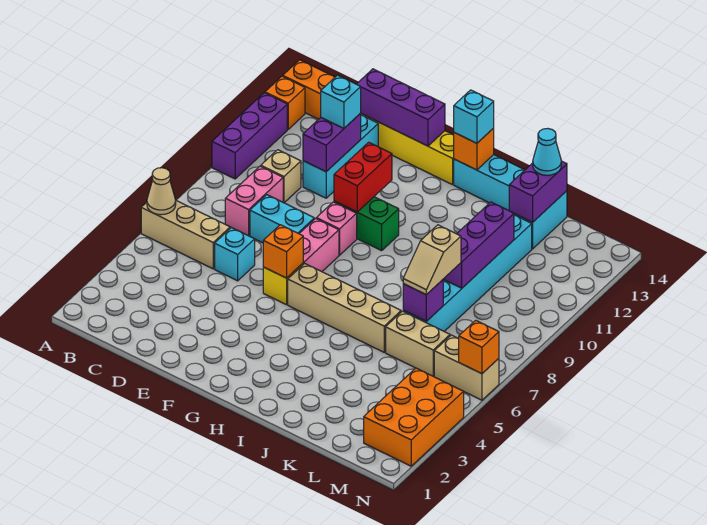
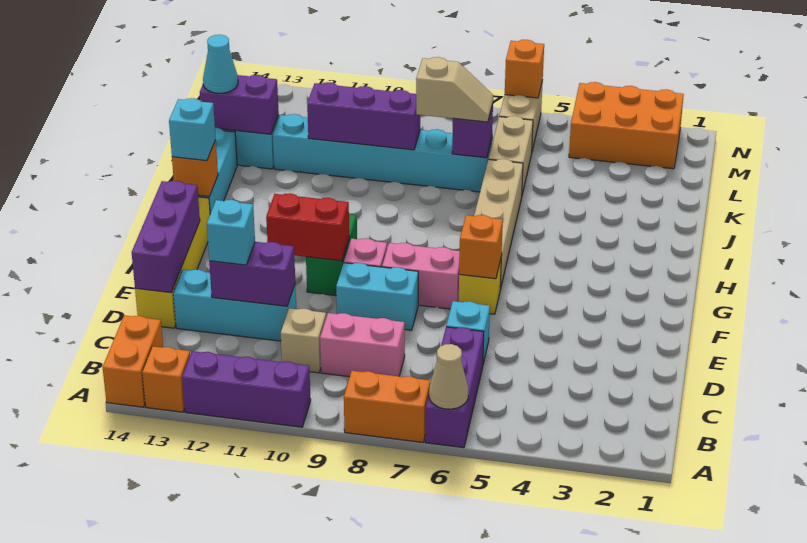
tan 1x3 brick [141,201,230,269] -> purple 1x3 brick [425,327,484,448]
none -> orange 1x2 brick [344,371,430,442]
cyan 1x2 brick [250,195,314,243] -> cyan 1x2 brick turned to [336,263,418,330]

